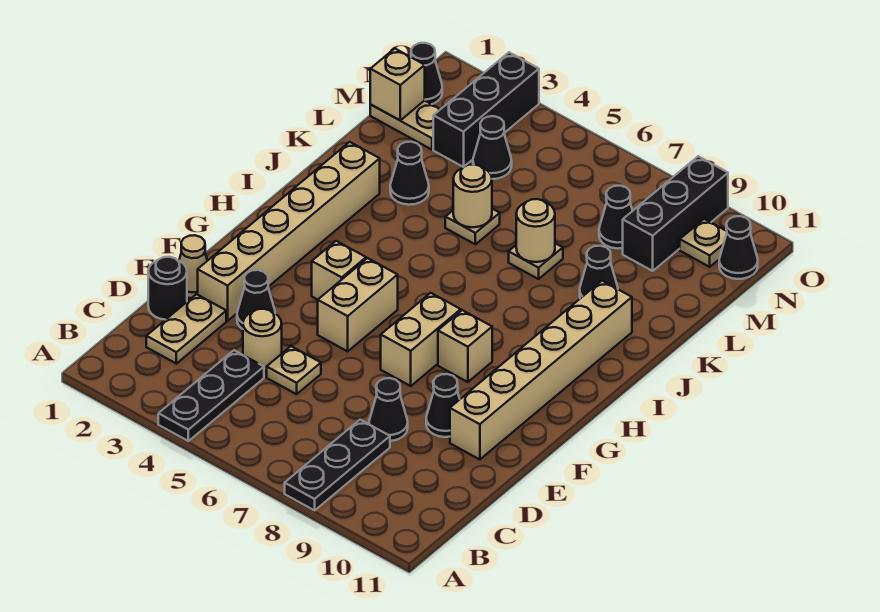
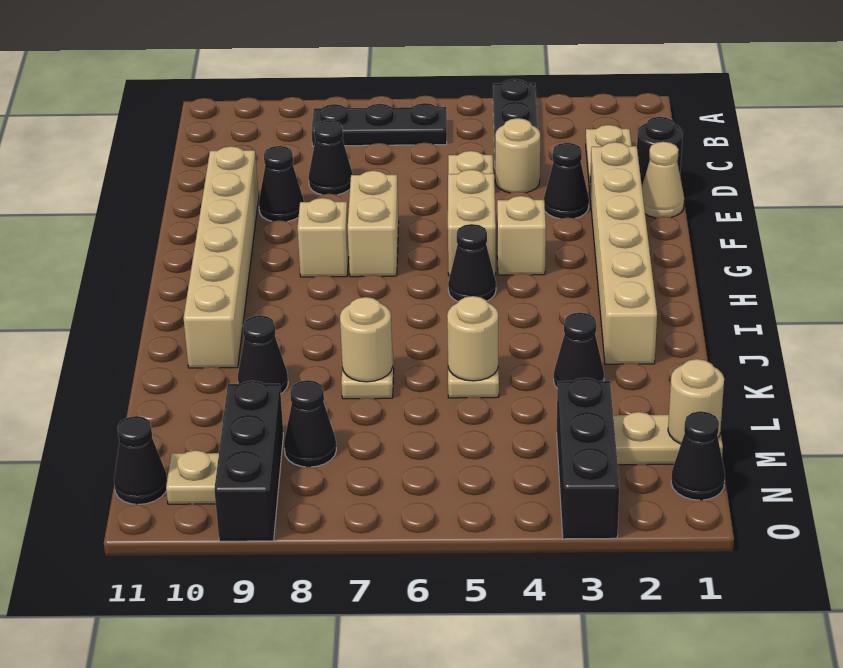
black 1x3 plate [285,420,390,510] -> black 1x3 plate turned to [312,103,447,146]
tan 1x1 brick [370,49,425,120] -> tan 1x1 round brick [668,359,724,444]
black 1x1 cone [473,116,512,179] -> black 1x1 cone moved to [448,224,496,301]

